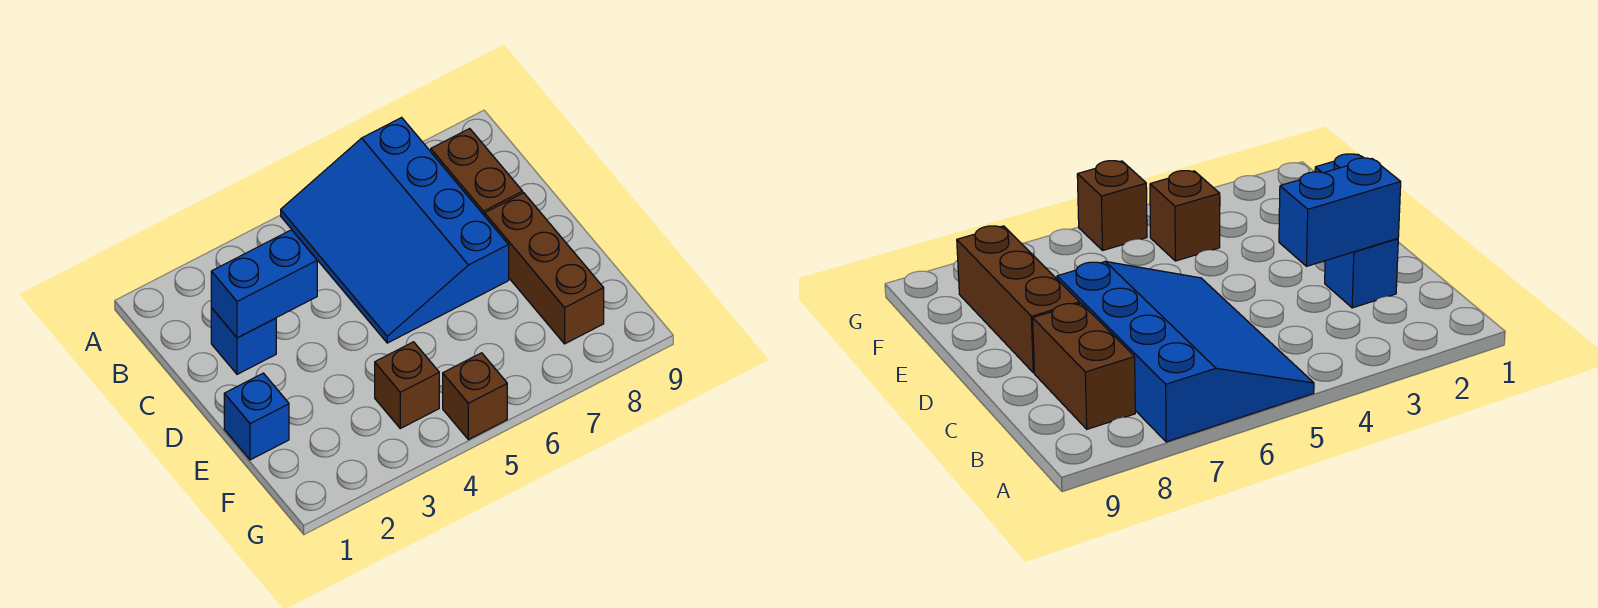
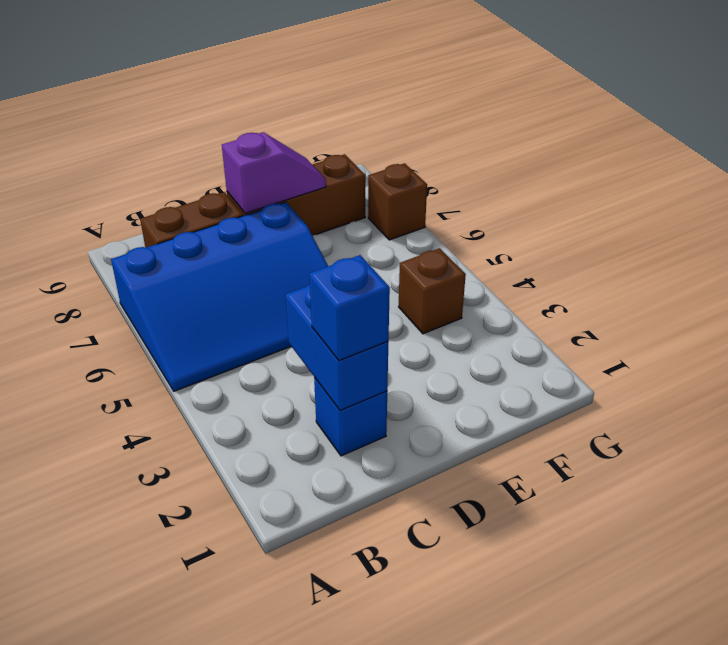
none -> purple 1x2 slope [222,132,326,213]
blue 1x1 brick [224,373,289,460] -> blue 1x1 brick moved to [309,255,390,361]
brown 1x1 brick [443,353,507,440] -> brown 1x1 brick moved to [368,163,427,240]

